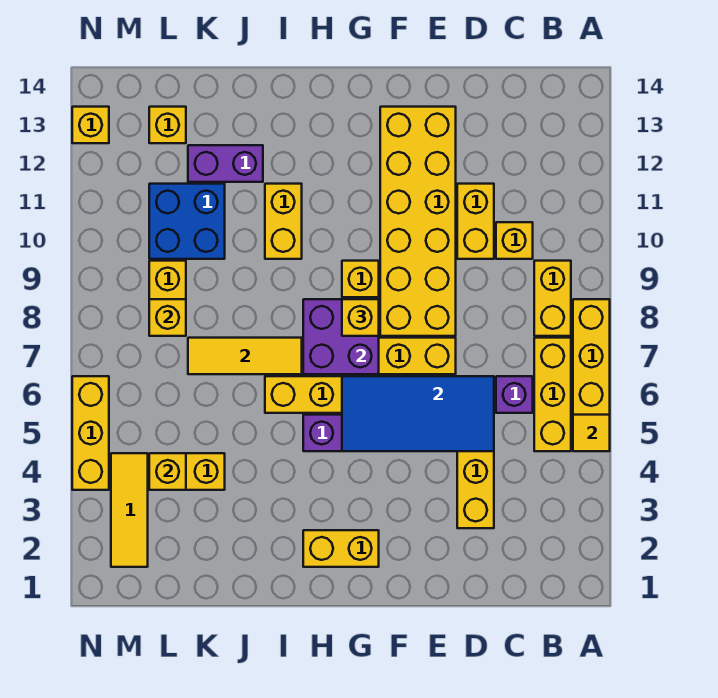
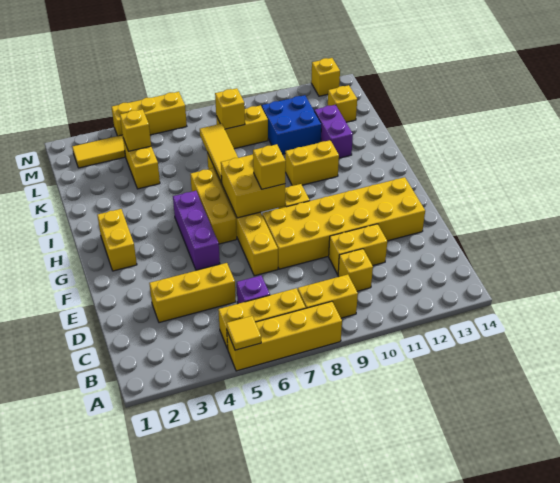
blue 2x4 tile [342,376,494,451] -> none
purple 2x2 brick [303,299,379,374] -> yellow 2x2 brick [221,155,285,218]

